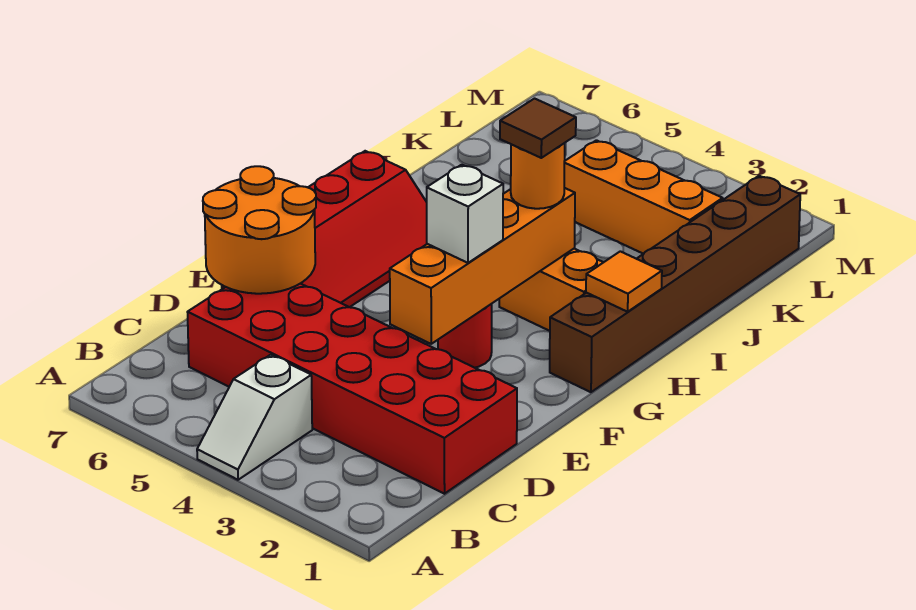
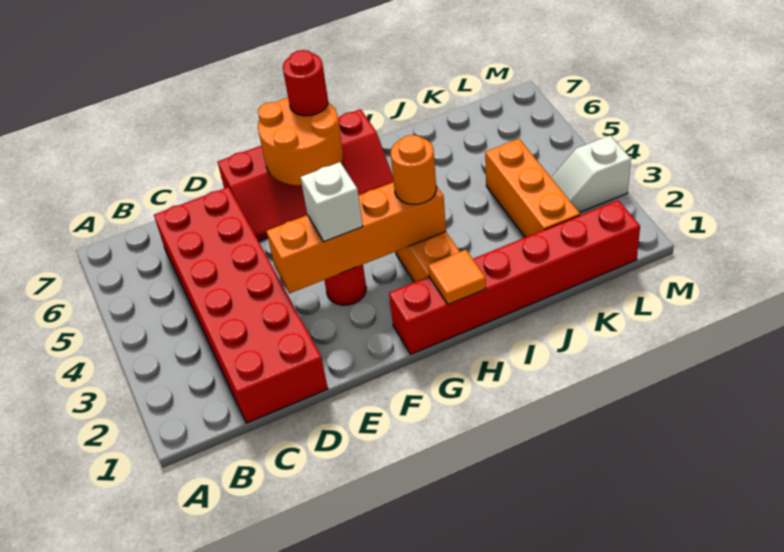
white 1x2 slope [197,355,312,480] -> white 1x2 slope moved to [551,136,631,213]
orange 2x2 round brick [203,166,316,294] -> orange 2x2 round brick moved to [258,98,343,185]
brown 1x6 brick [550,176,800,392] -> red 1x6 brick [389,200,640,354]
none -> red 1x1 round brick [283,50,328,116]
brown 1x1 tile [500,99,576,158] -> none

